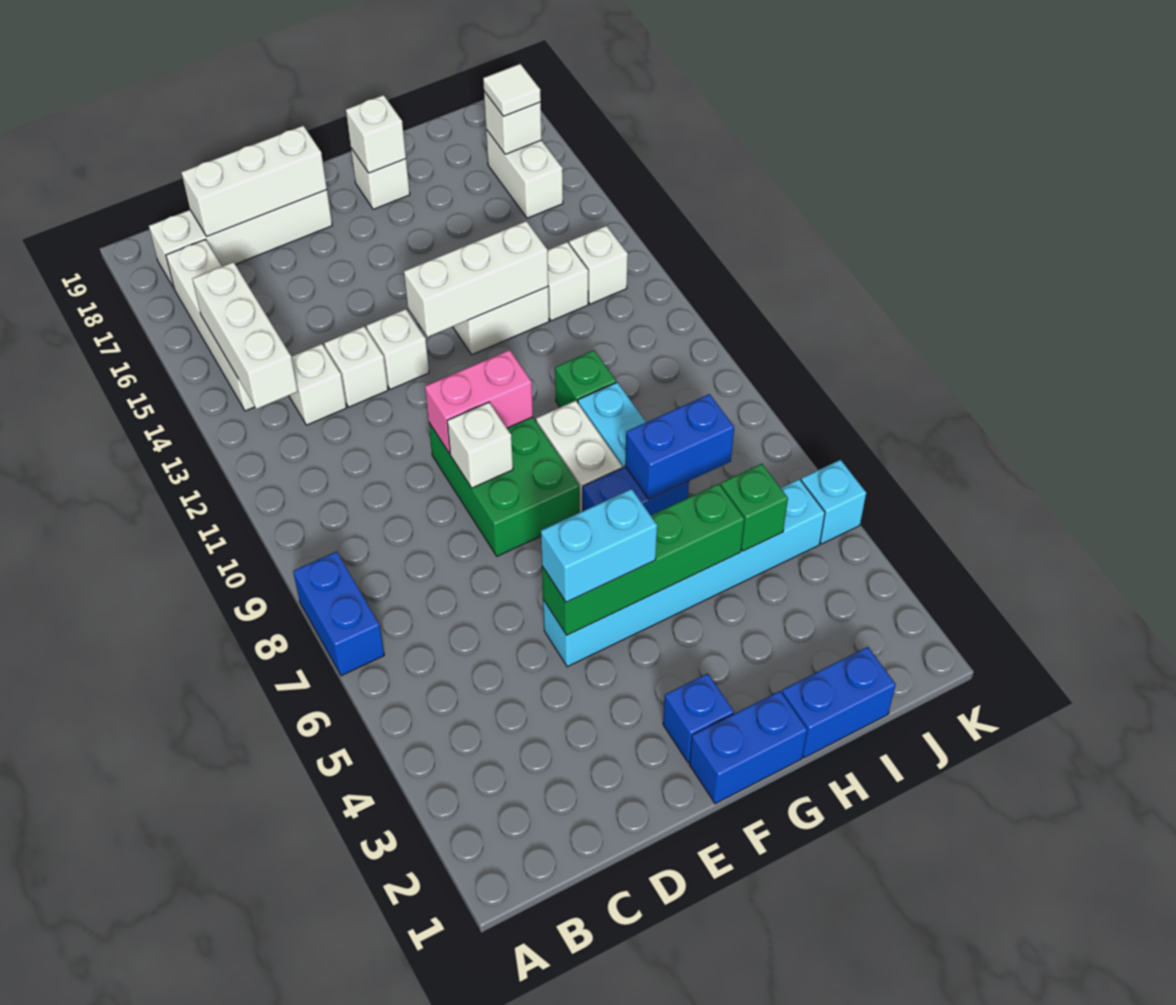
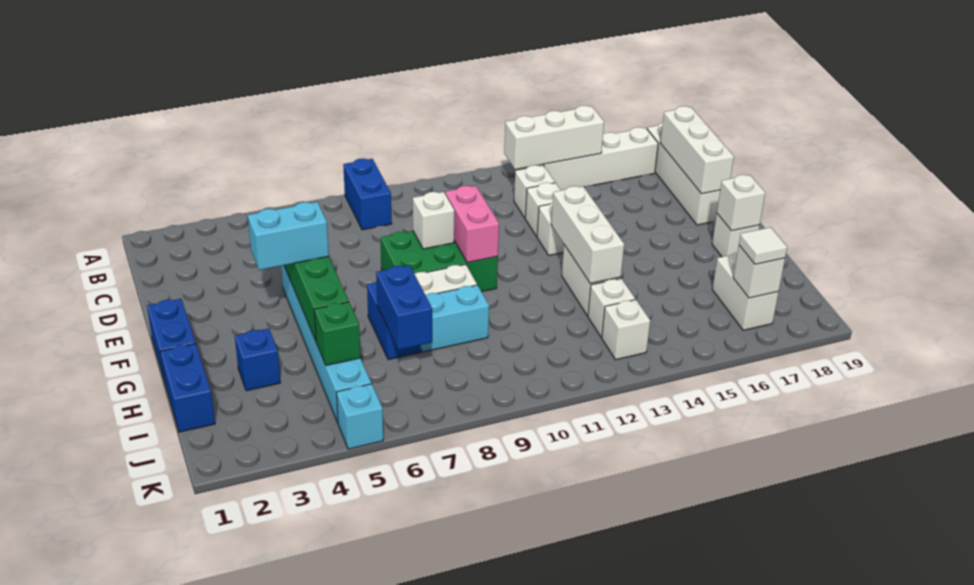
blue 1x2 brick [293,551,384,676] -> blue 1x2 brick turned to [343,159,392,230]
cyan 1x2 brick [541,489,657,602] -> cyan 1x2 brick turned to [248,202,329,270]
blue 1x1 brick [663,673,734,763] -> blue 1x1 brick moved to [235,329,280,391]
green 1x1 brick [555,350,616,407] -> none
white 1x2 brick [486,130,563,218] -> white 1x2 brick turned to [712,253,779,330]

